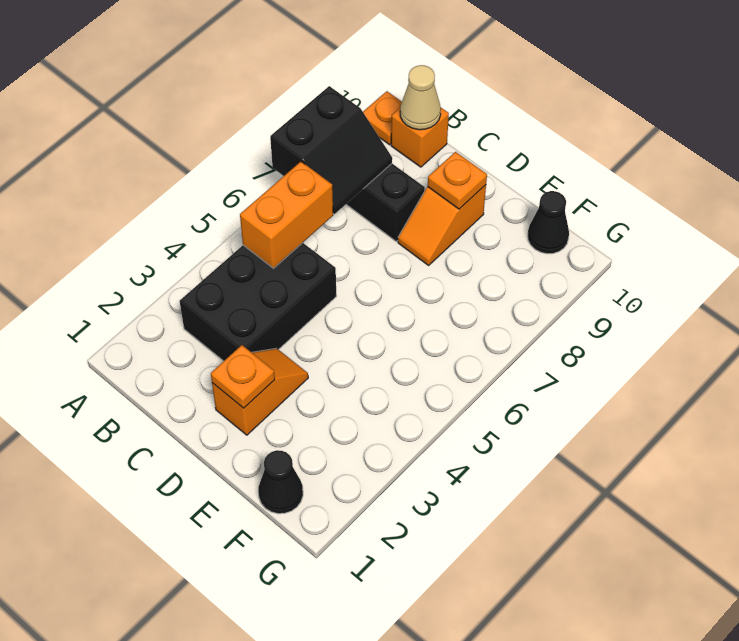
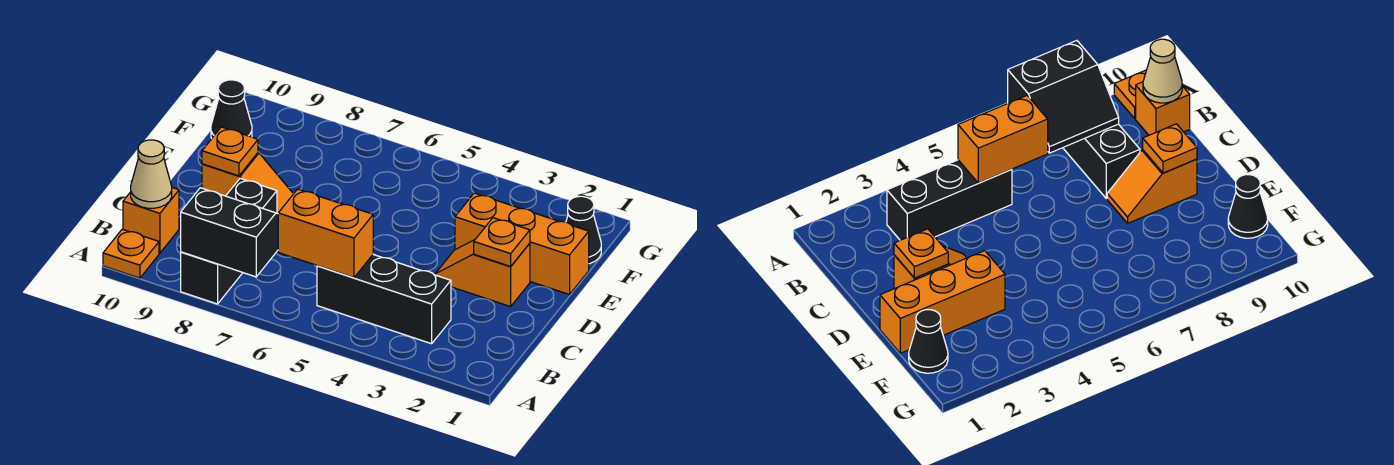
black 2x3 brick [180,243,336,361] -> black 1x3 brick [317,255,451,344]
none -> orange 1x3 brick [455,193,589,295]

